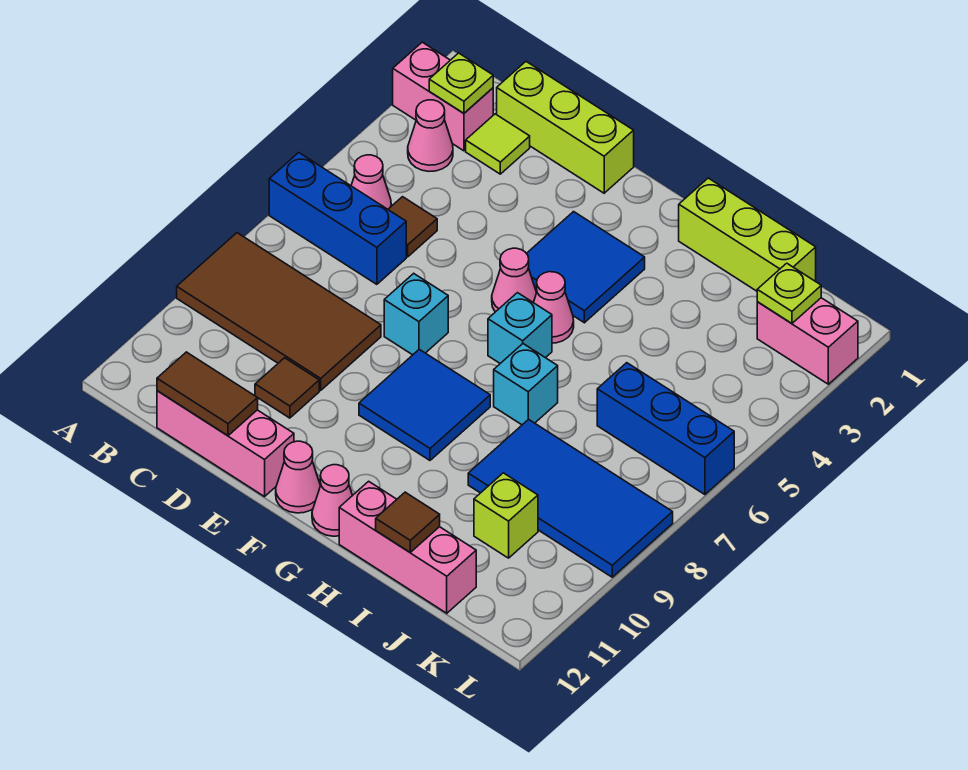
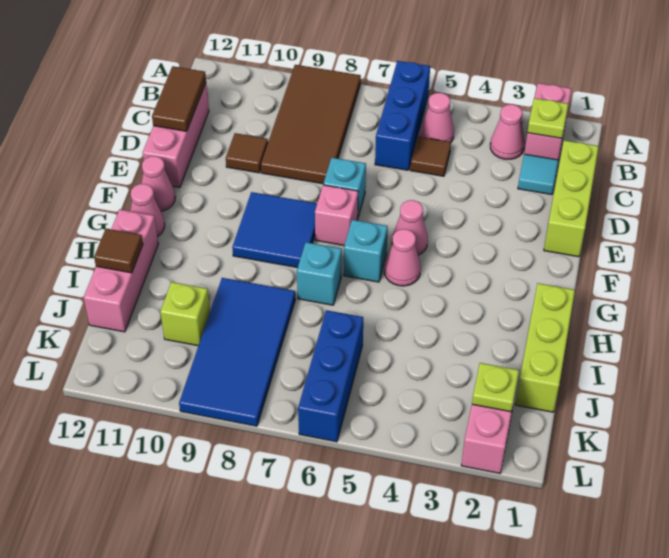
lime 1x1 tile [466,114,530,174] -> cyan 1x1 tile [518,154,558,195]
blue 2x2 tile [526,212,645,323] -> none
none -> pink 1x1 brick [315,185,358,245]

